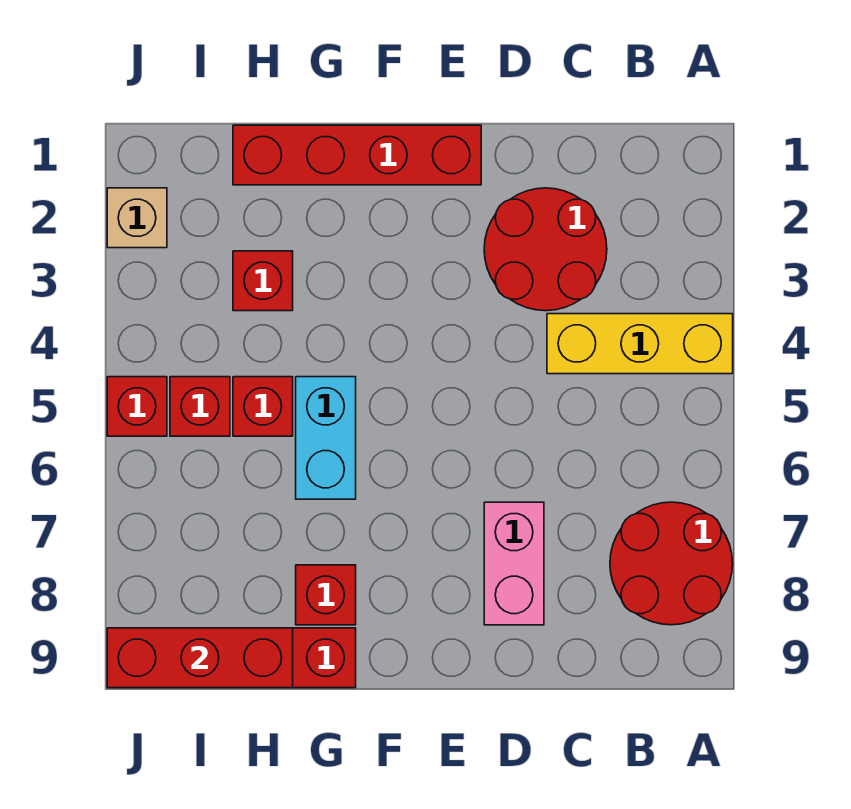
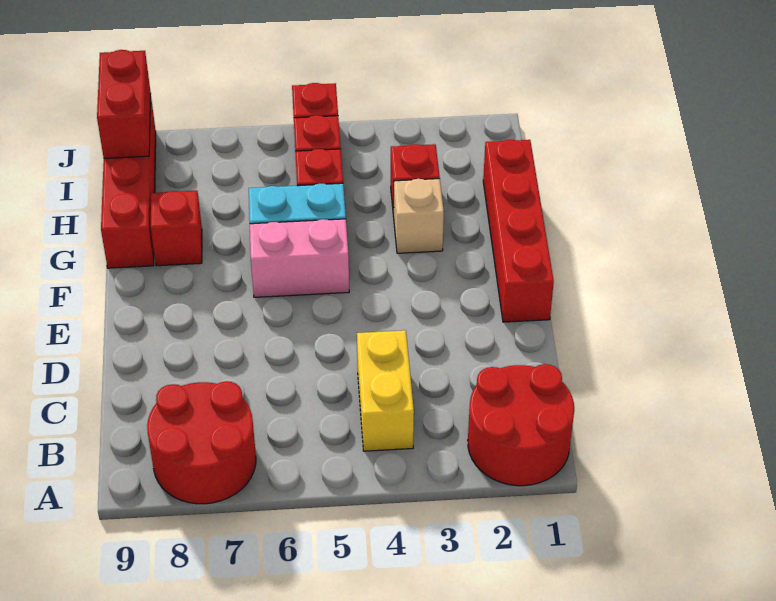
yellow 1x3 brick [547,314,733,374] -> yellow 1x2 brick [357,330,414,451]
red 2x2 round brick [484,188,607,311] -> red 2x2 round brick moved to [468,364,574,486]
pink 1x2 brick [484,502,544,625] -> pink 1x2 brick moved to [250,219,349,297]
red 1x3 brick [107,628,293,688] -> red 1x2 brick [97,50,151,158]
tan 1x1 brick [107,188,167,248] -> tan 1x1 brick moved to [394,179,444,253]

